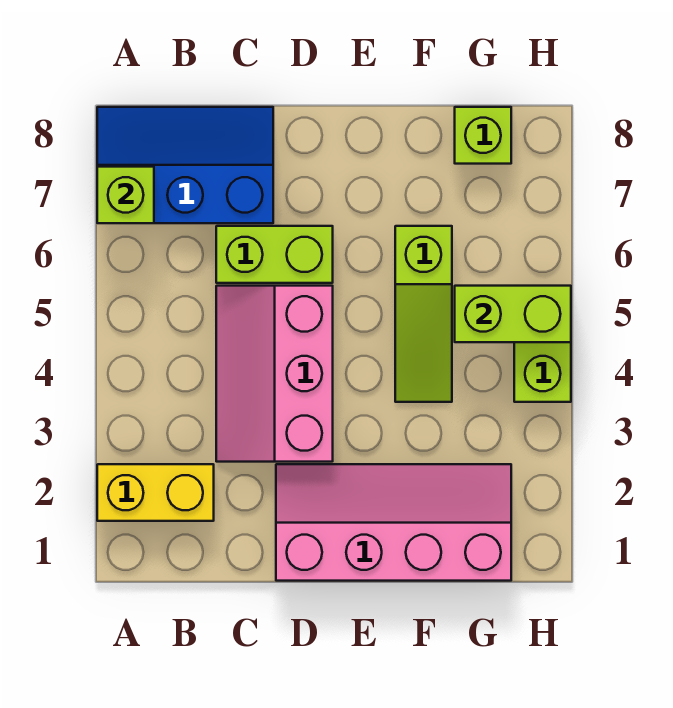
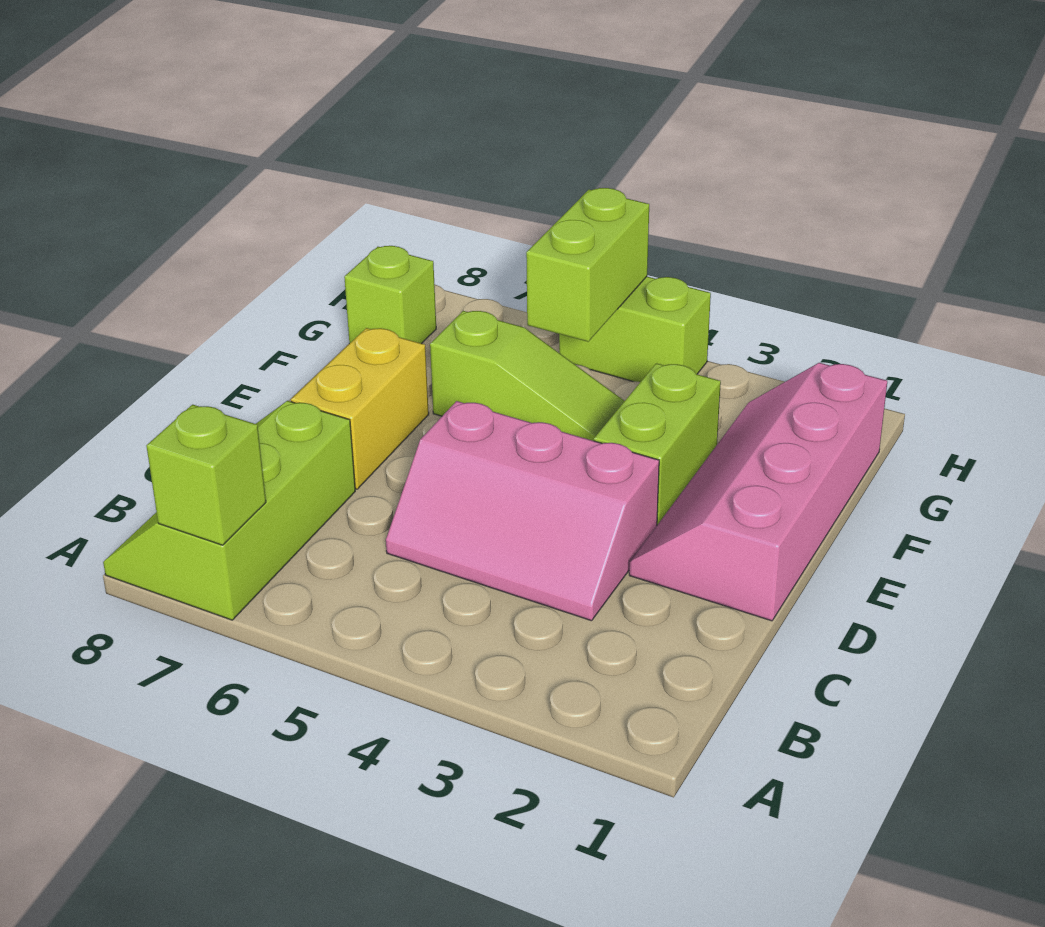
yellow 1x2 brick [97,464,214,521] -> yellow 1x2 brick moved to [291,328,429,489]
blue 2x3 slope [97,107,273,223] -> lime 2x3 slope [103,401,355,620]
lime 1x2 brick [216,226,333,283] -> lime 1x2 brick moved to [594,363,721,525]

